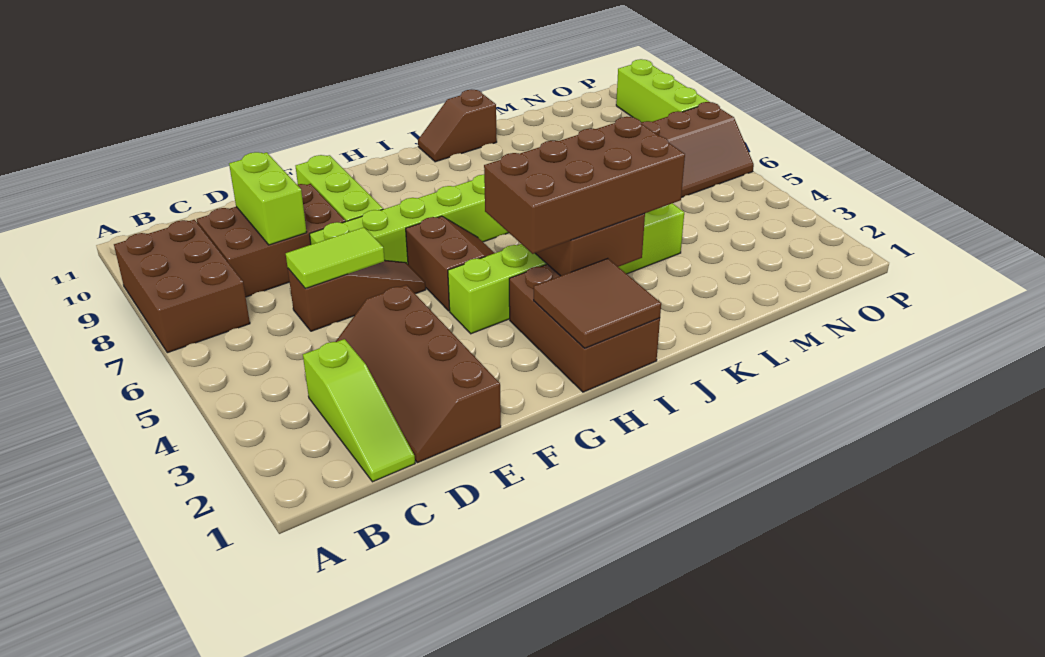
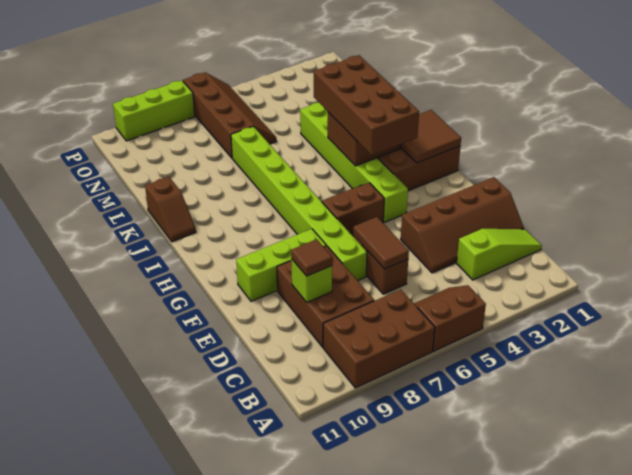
none -> brown 2x2 slope [414,285,486,351]
lime 1x2 tile [286,227,384,288] -> brown 1x2 tile [353,217,409,269]
lime 1x2 brick [229,152,307,245] -> lime 1x1 brick [291,259,332,302]
none -> brown 1x1 tile [291,239,332,276]

